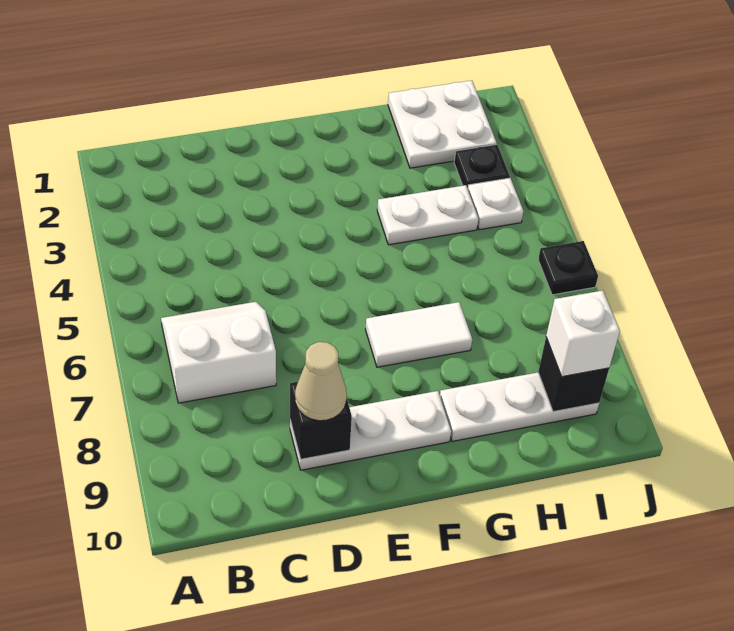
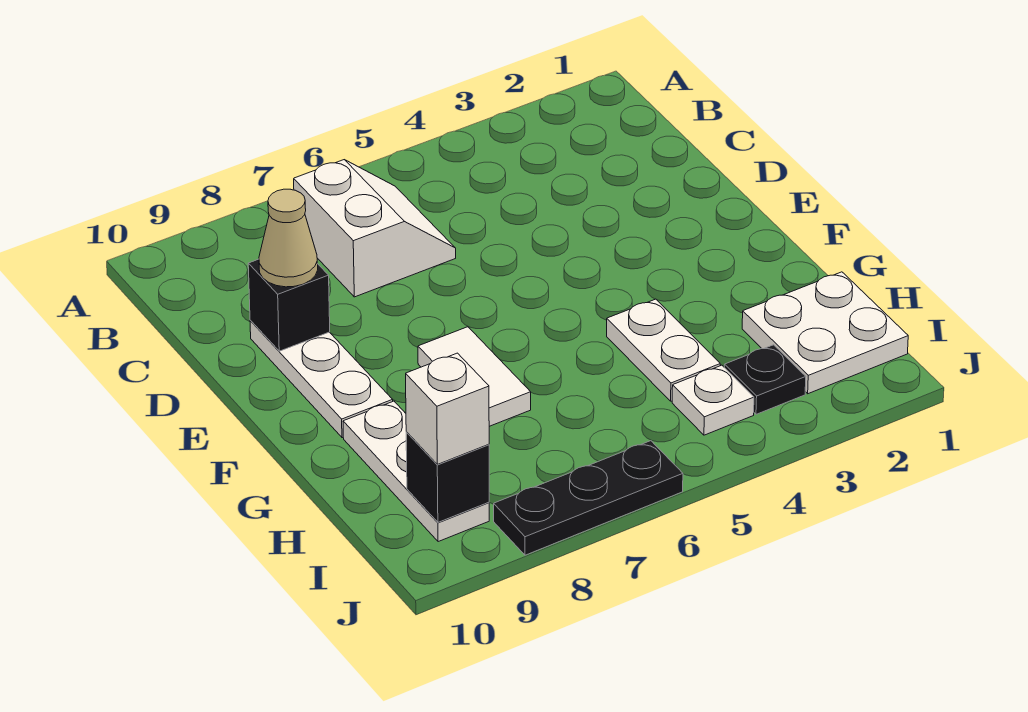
black 1x1 plate [538,241,598,295] -> black 1x3 plate [494,441,683,555]

